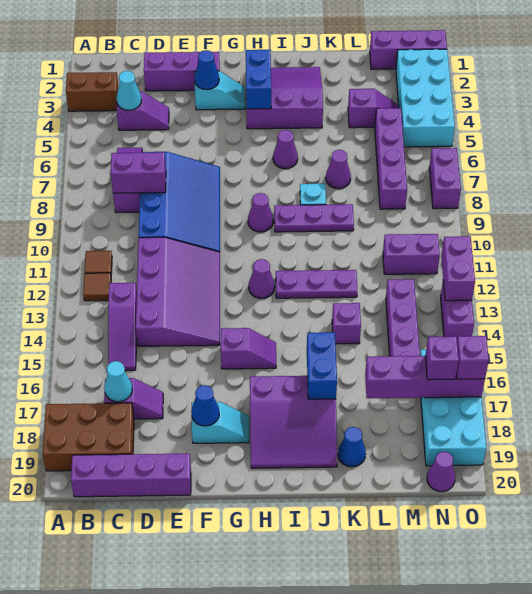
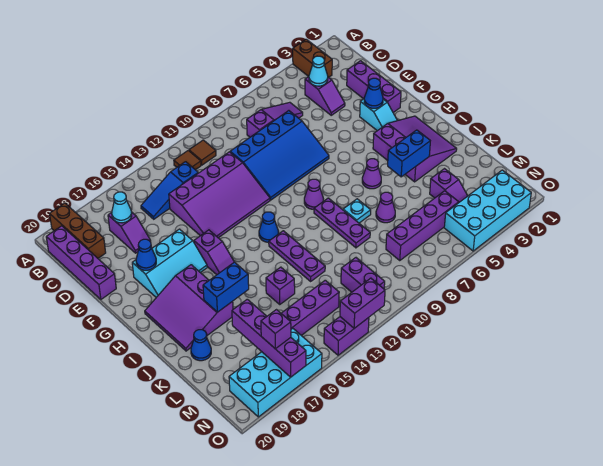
brown 2x3 brick [43,403,134,471] -> brown 1x3 brick [50,203,106,258]
purple 1x2 brick [111,152,166,193] -> none
purple 1x3 slope [108,283,137,370] -> blue 1x3 slope [141,162,198,219]
cyan 1x2 slope [191,402,249,443] -> cyan 2x3 slope [132,229,207,297]
blue 1x2 brick [246,50,271,109] -> blue 1x2 brick moved to [388,130,430,177]
purple 1x1 cone [249,259,275,298] -> blue 1x1 cone [259,212,279,242]
purple 1x3 brick [370,30,447,69] -> none
purple 1x1 cone [427,452,455,492] -> none
purple 1x2 brick [429,148,461,209] -> none
purple 1x1 brick [456,336,489,379] -> none

